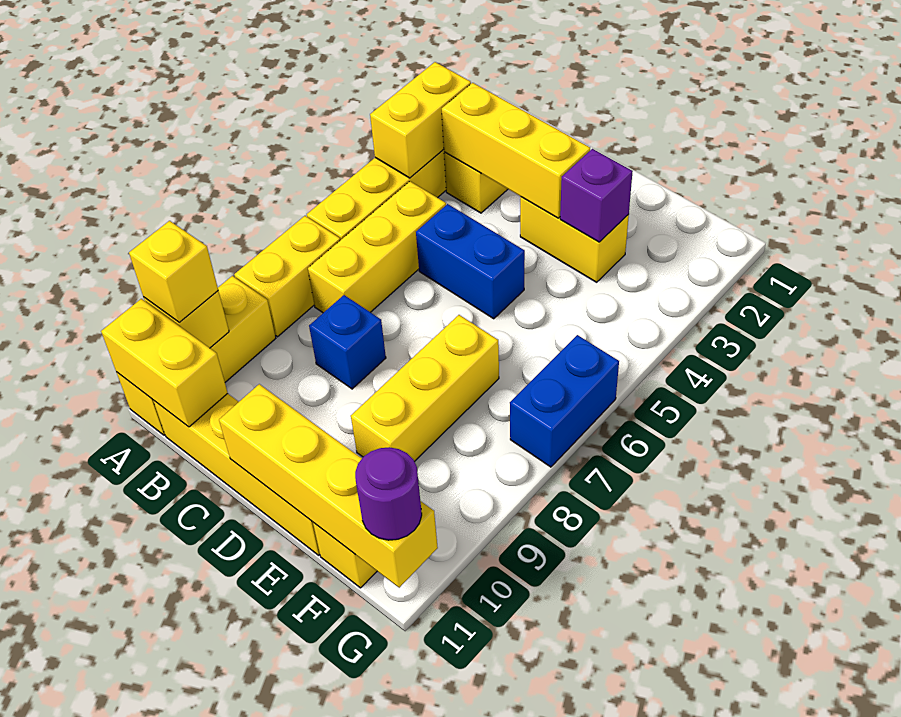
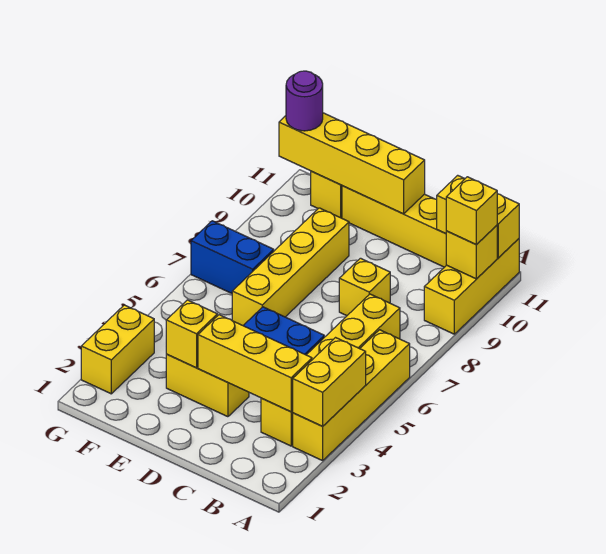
yellow 1x2 brick [234,216,340,337] -> yellow 1x2 brick moved to [81,305,154,394]
blue 1x1 brick [309,295,386,389] -> yellow 1x1 brick [339,258,390,316]
purple 1x1 brick [560,149,633,242] -> yellow 1x1 brick [166,300,217,368]
yellow 1x3 brick [351,315,499,462] -> yellow 1x4 brick [232,208,349,325]
blue 1x2 brick [510,335,619,467] -> blue 1x2 brick turned to [191,221,274,293]

